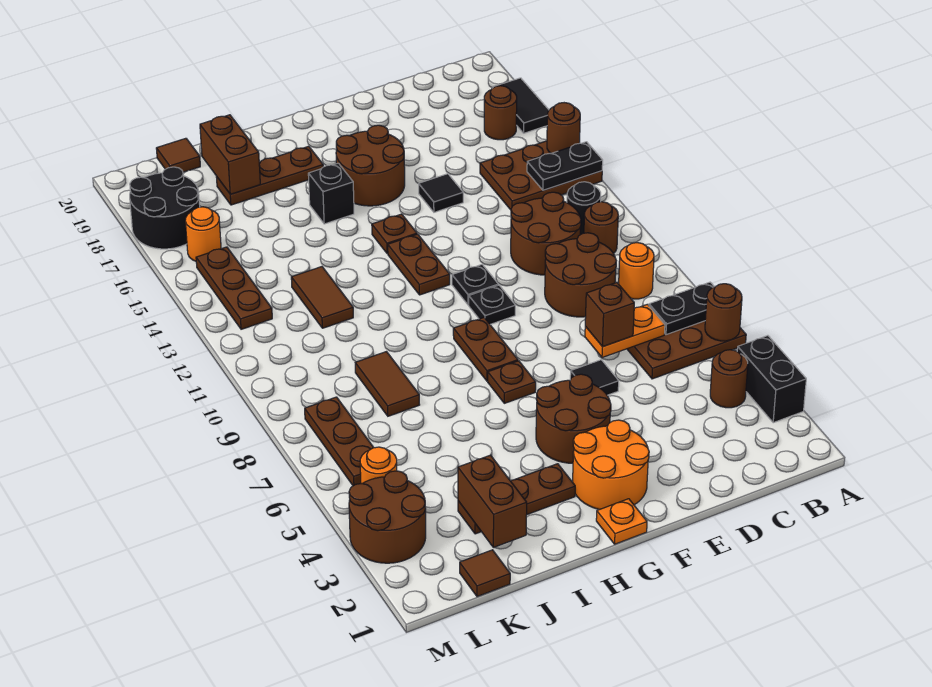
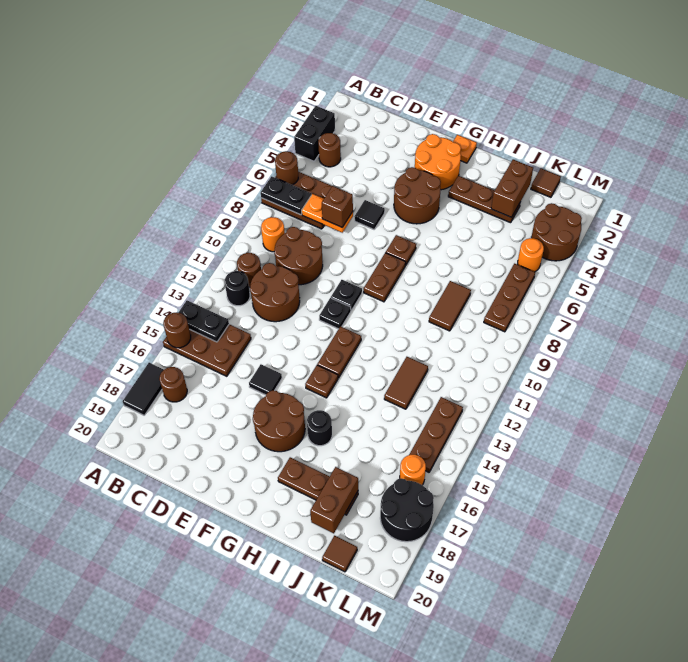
black 1x1 brick [308,163,354,224] -> black 1x1 round brick [307,410,332,446]

